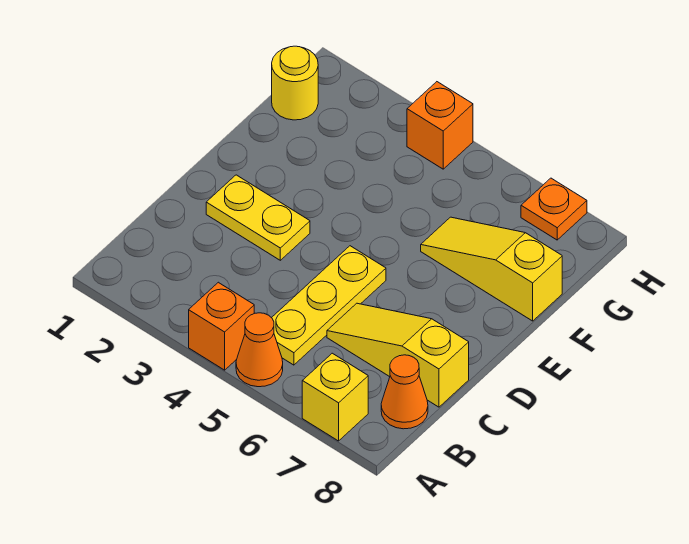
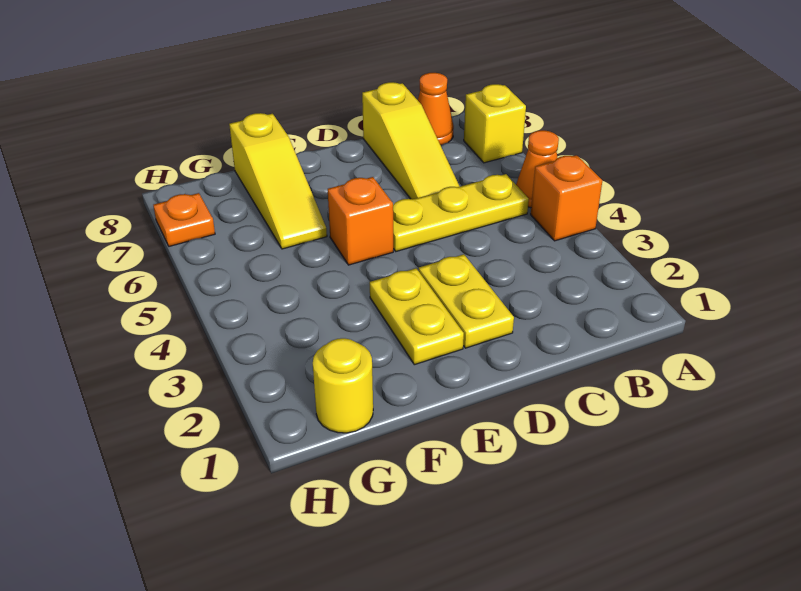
none -> yellow 1x2 plate [370,268,464,365]
orange 1x1 brick [407,82,473,169] -> orange 1x1 brick moved to [328,177,393,265]

